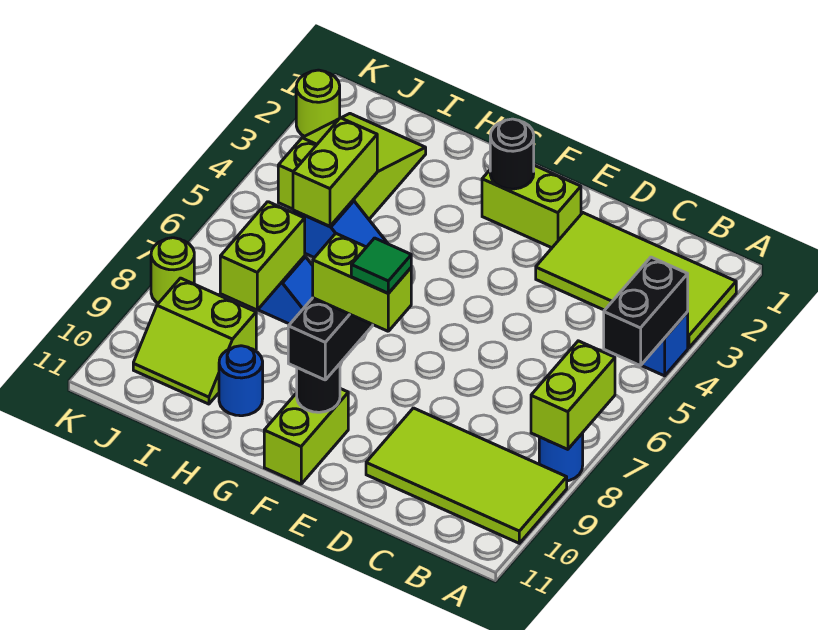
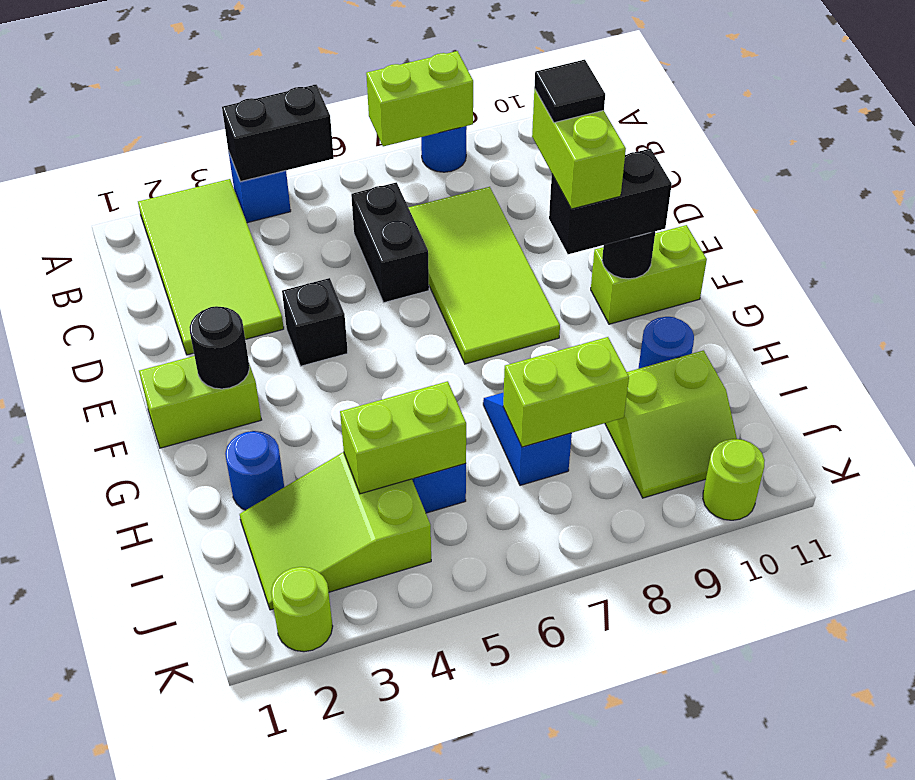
lime 2x4 tile [366,408,567,543] -> lime 2x4 tile moved to [408,187,560,364]
none -> black 1x2 brick [351,182,429,303]
lime 1x2 brick [482,165,581,248] -> lime 1x2 brick turned to [139,356,261,448]
none -> black 1x1 brick [282,278,348,366]
green 1x1 tile [351,238,411,293] -> black 1x1 tile [534,60,605,123]
none -> blue 1x1 round brick [225,431,284,510]
lime 2x2 slope [133,278,256,404] -> lime 2x2 slope turned to [605,350,737,498]
lime 1x1 round brick [151,238,194,303] -> lime 1x1 round brick moved to [703,439,765,520]

